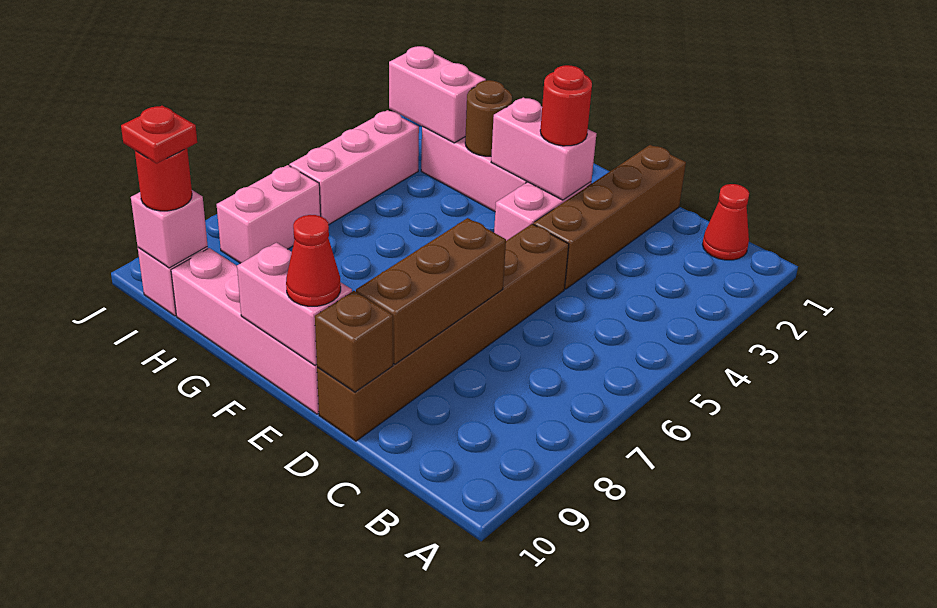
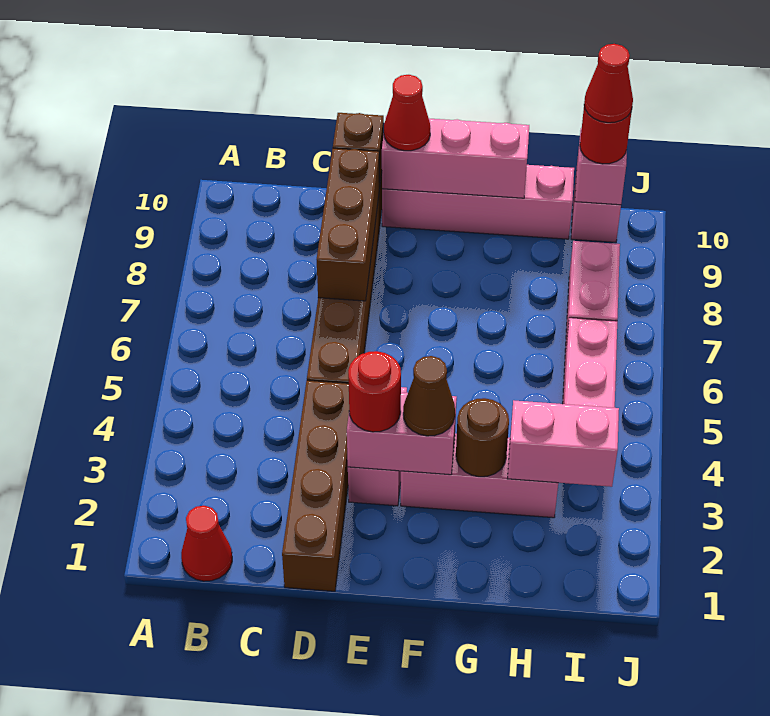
pink 1x2 brick [237,243,352,365] -> pink 1x3 brick [382,116,529,198]
none -> brown 1x1 cone [403,356,455,436]
red 1x1 plate [121,106,197,163] -> red 1x1 cone [584,44,633,123]

